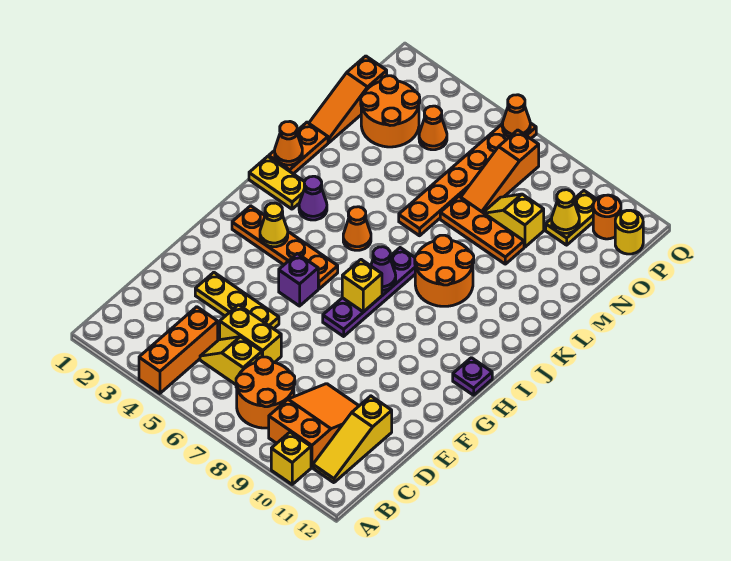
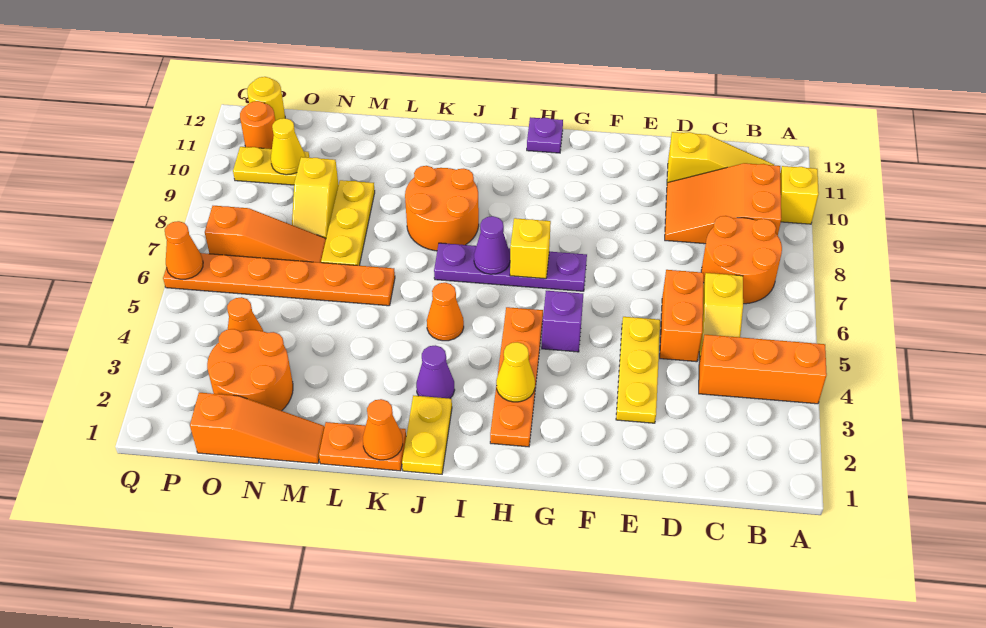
yellow 1x2 brick [220,305,281,363] -> orange 1x2 brick [660,270,704,362]
orange 1x3 plate [440,196,524,264] -> yellow 1x3 plate [321,180,375,266]

